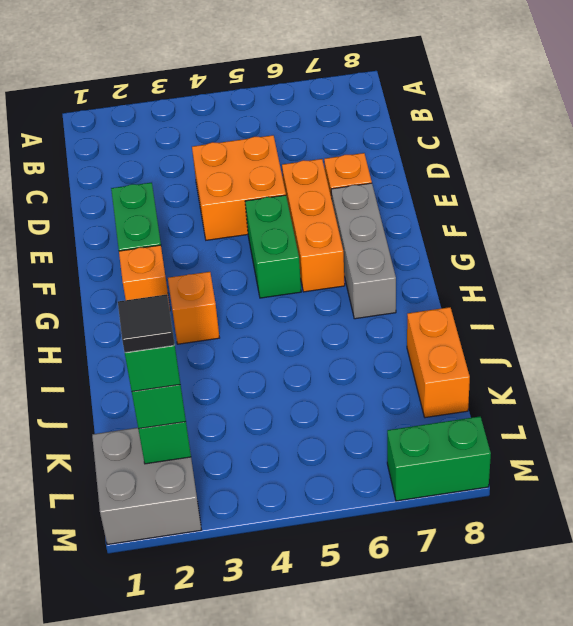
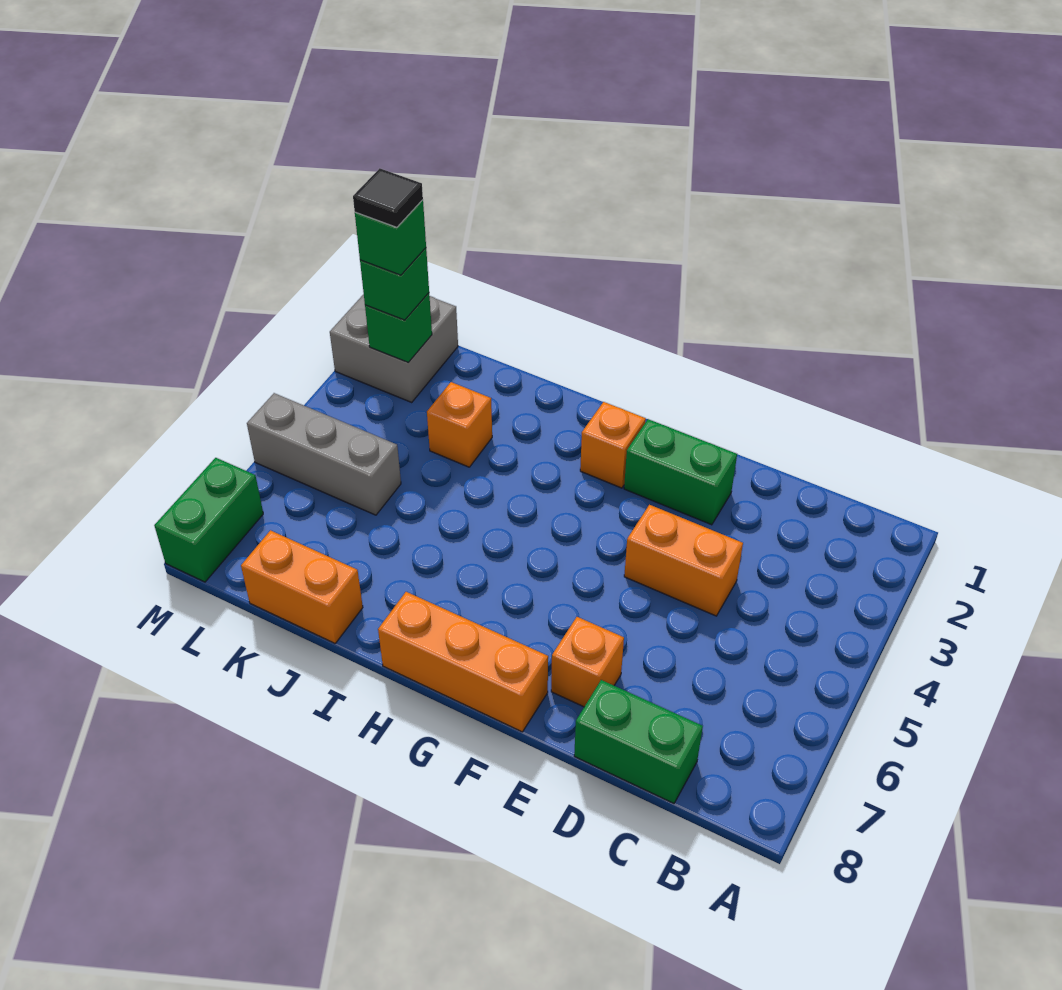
orange 2x2 brick [192,135,286,240] -> orange 1x2 brick [624,505,743,616]
orange 1x3 brick [282,159,345,292] -> orange 1x3 brick moved to [378,592,548,732]
green 1x2 brick [245,195,301,298] -> green 1x2 brick moved to [574,680,703,803]
grey 1x3 brick [331,183,396,319] -> grey 1x3 brick moved to [247,393,401,515]
orange 1x1 brick [168,272,220,344] -> orange 1x1 brick moved to [427,382,492,467]

